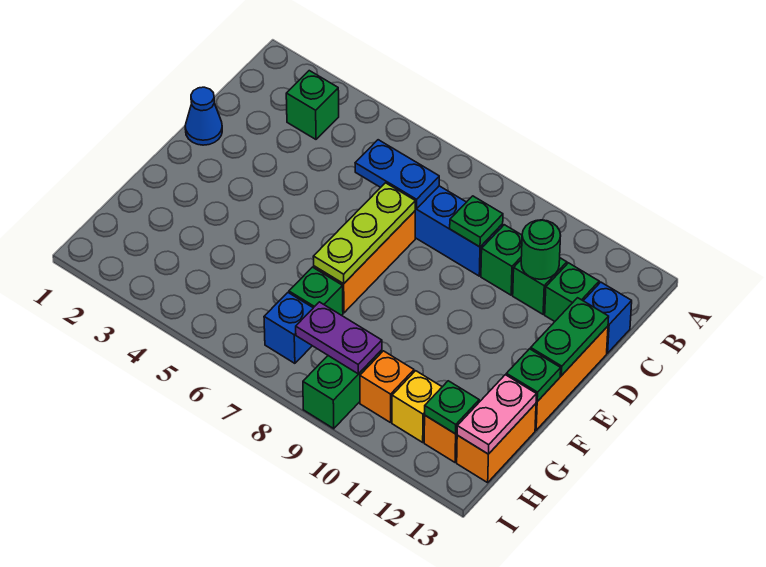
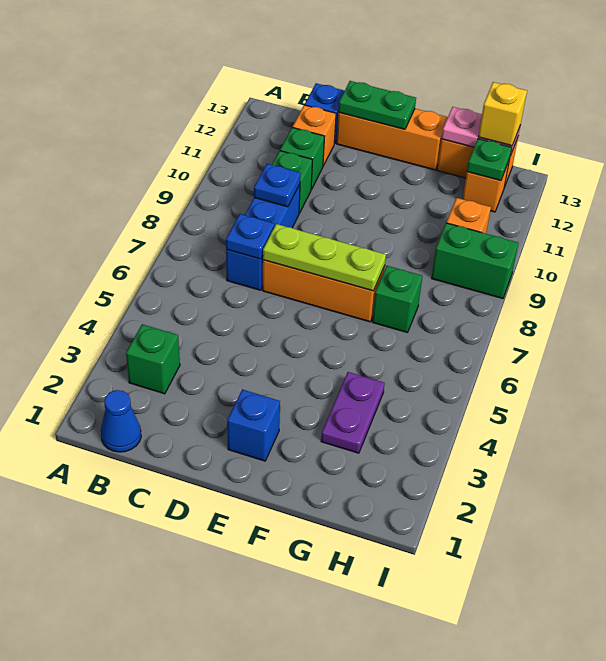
blue 1x2 plate [355,140,439,209] -> blue 1x1 plate [226,214,274,259]
green 1x1 plate [450,196,503,247] -> blue 1x1 plate [254,164,301,207]
green 1x1 round brick [521,220,561,279] -> none
green 1x1 brick [545,263,599,321] -> orange 1x1 brick [293,105,336,166]
blue 1x1 cone [185,87,222,145] -> blue 1x1 cone moved to [101,390,141,452]
green 1x1 plate [506,349,561,401] -> none
blue 1x1 brick [264,293,313,363] -> blue 1x1 brick moved to [227,390,280,461]
purple 1x2 plate [296,302,382,374] -> purple 1x2 plate moved to [321,372,385,453]
yellow 1x1 brick [392,371,442,442] -> yellow 1x1 brick moved to [478,82,527,146]

